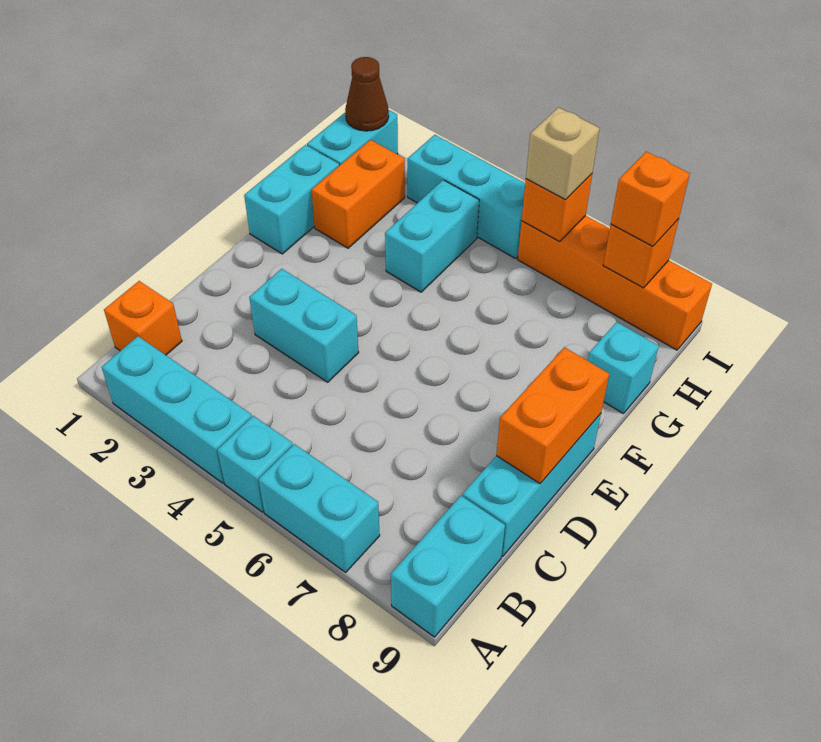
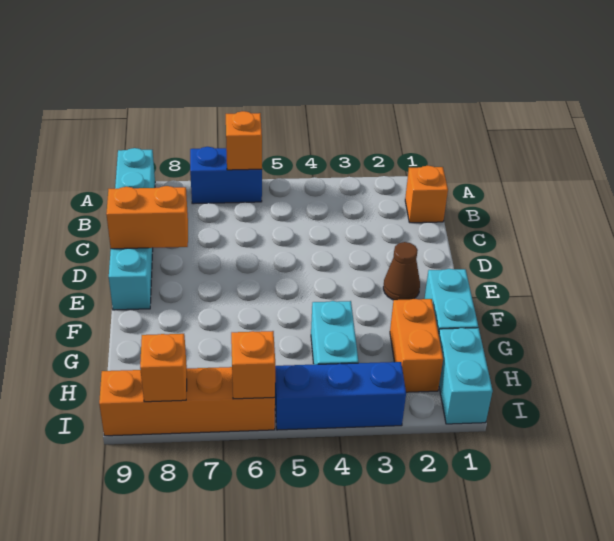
cyan 1x3 brick [102,336,252,483] -> none
cyan 1x1 brick [217,416,293,512] -> none
cyan 1x2 brick [258,444,380,572] -> blue 1x2 brick [190,147,262,204]
cyan 1x2 brick [249,269,359,382] -> none
orange 1x2 brick [496,347,609,483] -> orange 1x2 brick turned to [106,186,188,249]
cyan 1x1 brick [588,322,659,414] -> none
brown 1x1 cone [345,57,389,131] -> brown 1x1 cone moved to [383,242,420,300]
cyan 1x3 brick [408,135,525,259] -> blue 1x3 brick [275,362,406,430]
tan 1x1 brick [526,107,599,200] -> none
orange 1x1 brick [611,152,690,246] -> orange 1x1 brick moved to [226,111,262,170]

